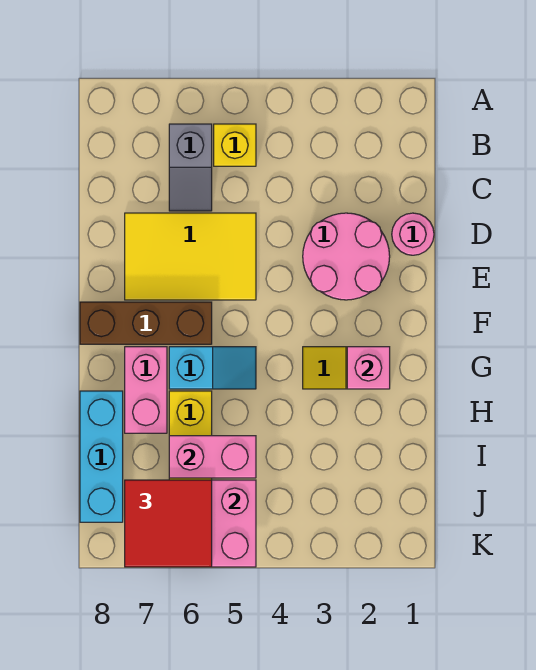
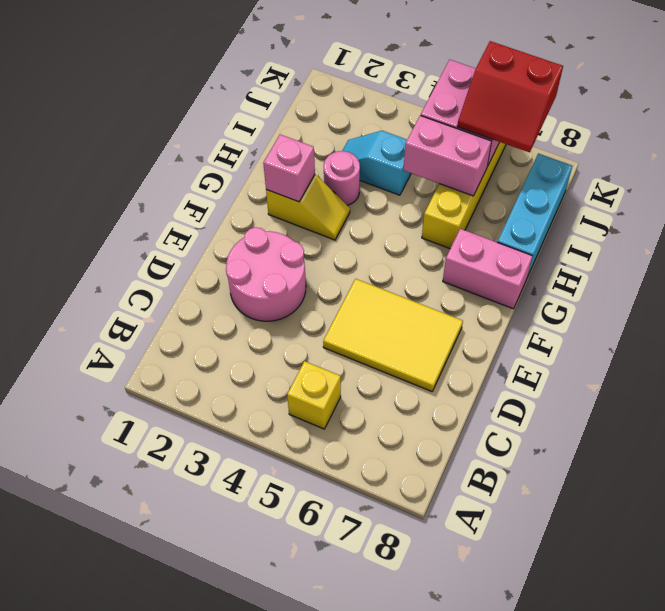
grey 1x2 slope [169,124,212,211] -> none
pink 1x1 round brick [392,213,434,255] -> pink 1x1 round brick moved to [324,151,360,205]
brown 1x3 brick [80,302,212,344] -> none
cyan 1x2 slope [169,347,256,389] -> cyan 1x2 slope moved to [342,131,411,195]
pink 1x2 brick [125,347,167,433] -> pink 1x2 brick turned to [443,229,533,309]
red 2x2 tile [125,480,212,567] -> red 2x2 slope [457,41,563,153]

